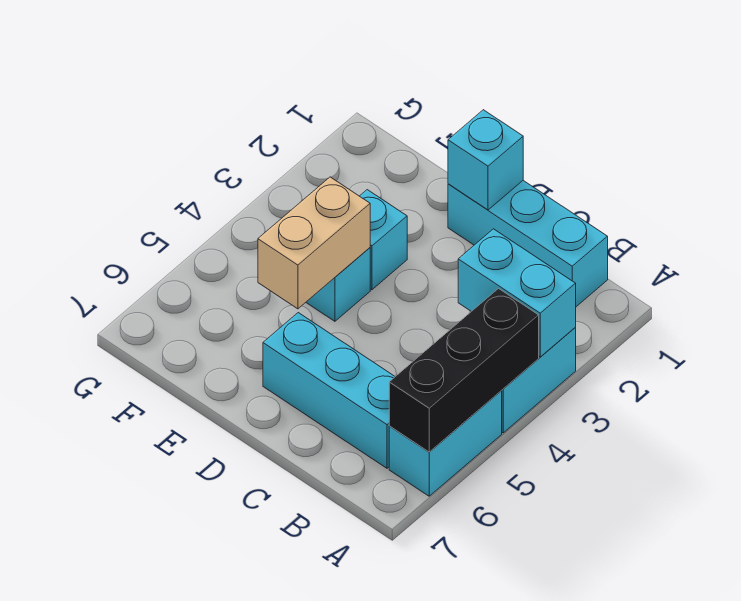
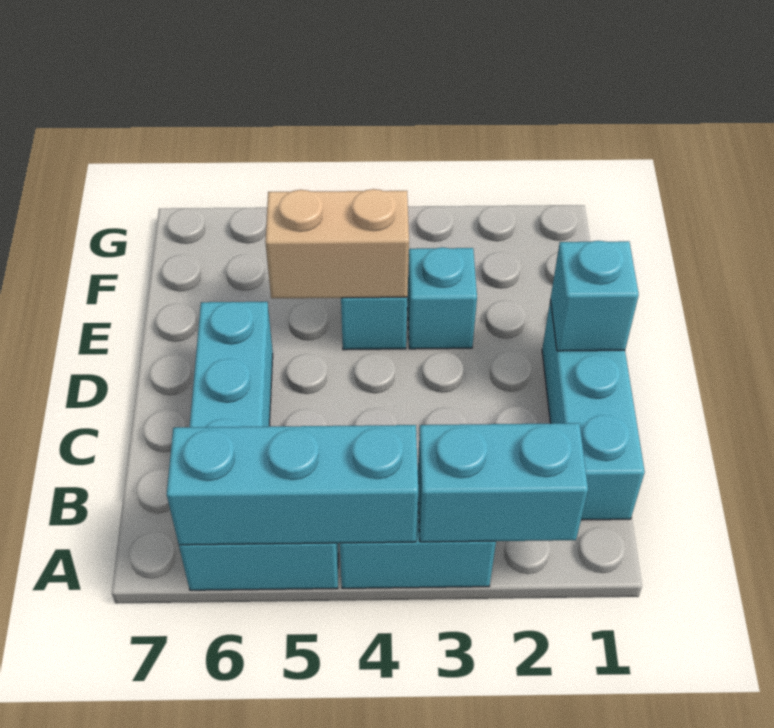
cyan 1x2 brick [458,229,576,357] -> cyan 1x2 brick turned to [418,423,588,542]
black 1x3 brick [389,289,539,452] -> cyan 1x3 brick [167,425,418,545]

